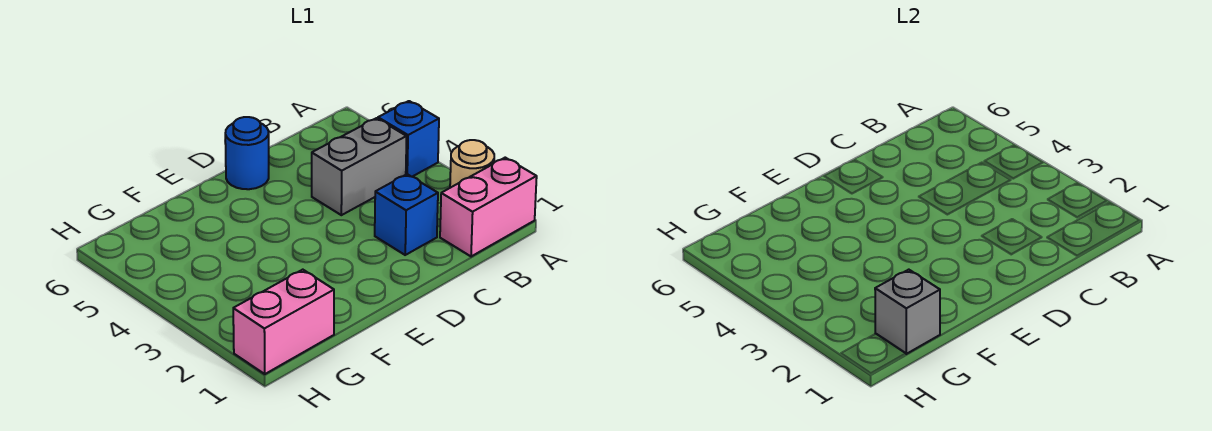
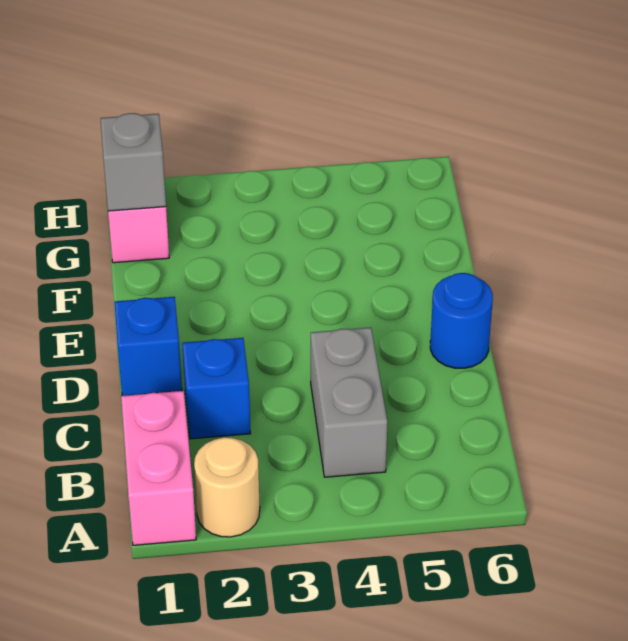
blue 1x1 brick [378,101,439,177] -> blue 1x1 brick moved to [115,297,182,396]

